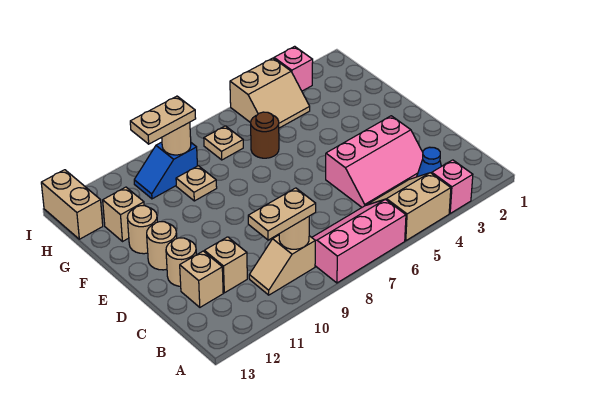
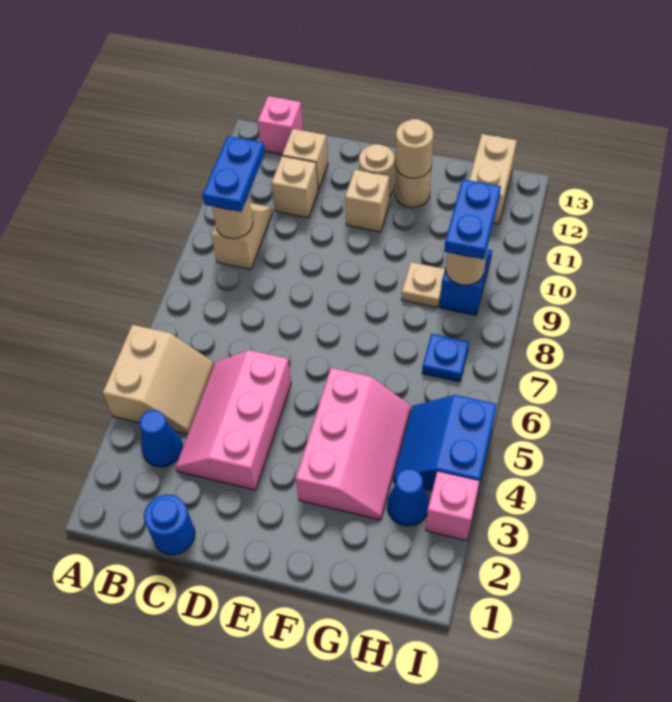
pink 1x1 brick [432,160,473,213] -> pink 1x1 brick moved to [258,96,303,154]
pink 2x3 slope [312,199,406,283] -> pink 2x3 slope moved to [296,368,411,520]
tan 1x2 plate [248,188,316,240] -> blue 1x2 plate [203,136,265,212]
none -> blue 1x1 round brick [144,494,195,555]
tan 1x1 round brick [166,238,196,286] -> tan 1x1 round brick moved to [395,119,433,178]
brown 1x1 round brick [251,112,279,158] -> none
tan 1x1 brick [103,187,144,242] -> tan 1x1 brick moved to [345,170,389,232]
none -> blue 1x1 cone [387,469,429,526]
tan 2x2 slope [230,58,310,128] -> blue 2x2 slope [393,395,497,493]
tan 1x1 plate [204,126,243,160] -> blue 1x1 plate [422,334,469,382]
tan 1x2 plate [130,96,196,144] -> blue 1x2 plate [444,179,501,259]
tan 1x2 brick [41,170,103,239] -> tan 1x2 brick turned to [469,134,517,224]

